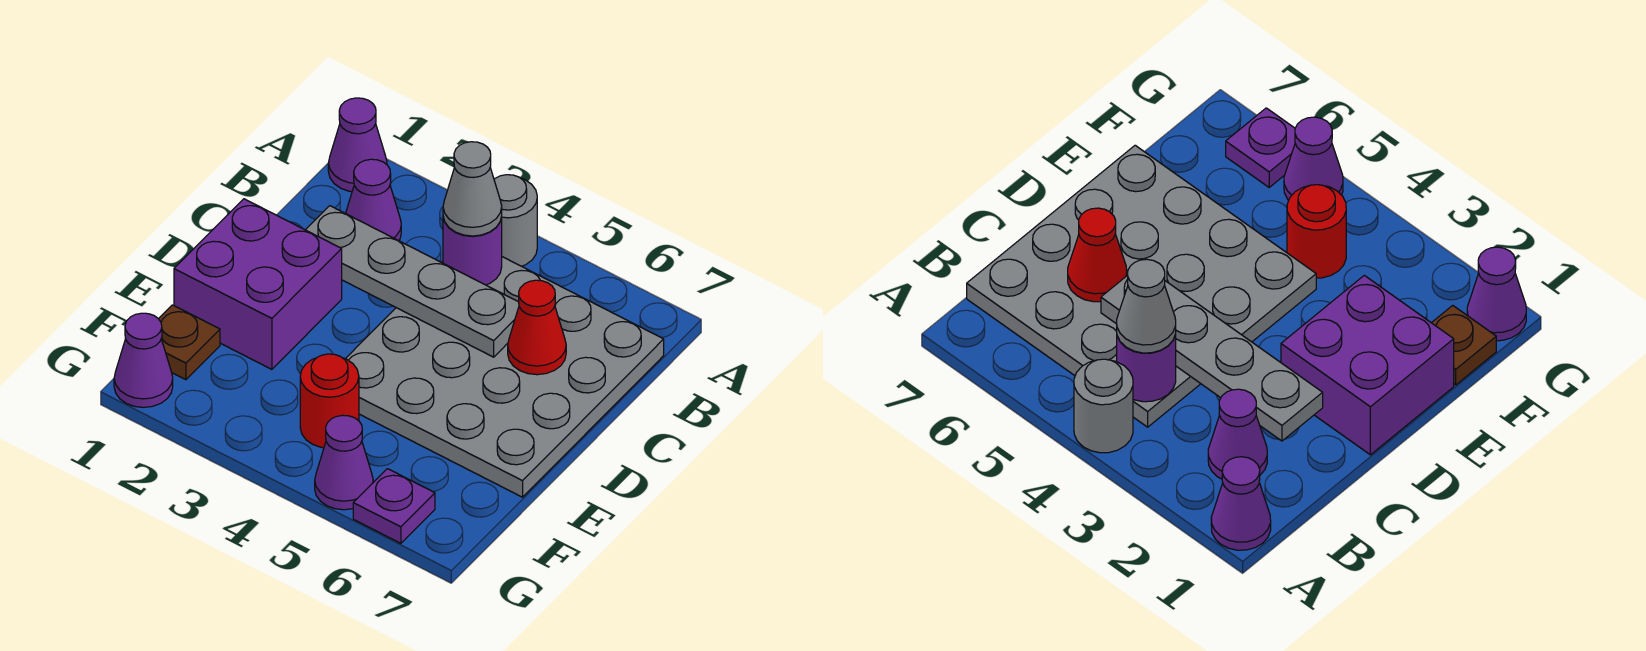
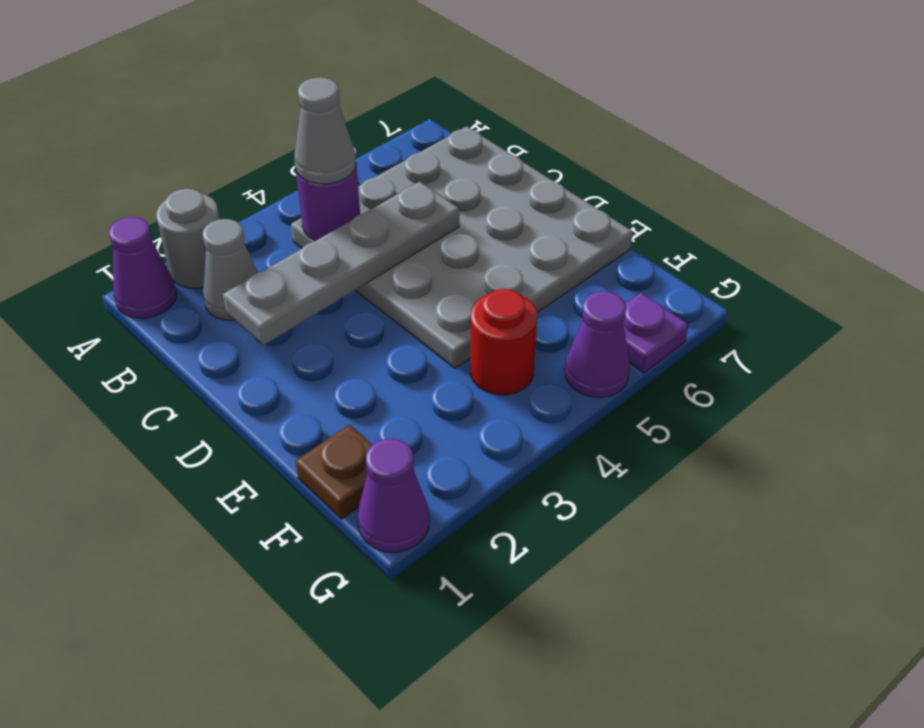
grey 1x1 round brick [494,175,537,266] -> grey 1x1 round brick moved to [156,189,220,288]
purple 1x1 cone [346,159,401,241] -> grey 1x1 cone [202,219,258,320]
red 1x1 cone [508,280,566,375] -> none
purple 2x2 brick [174,199,342,369] -> none

